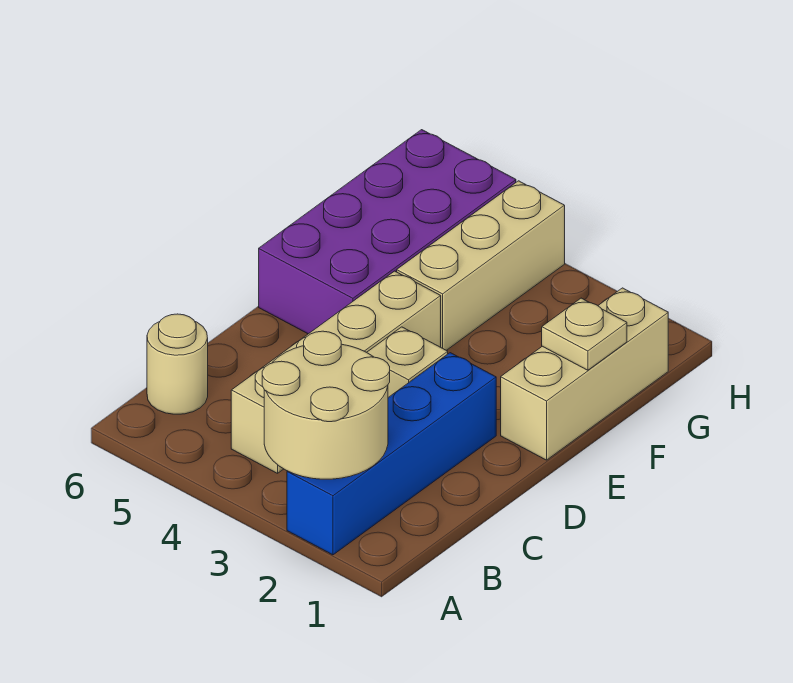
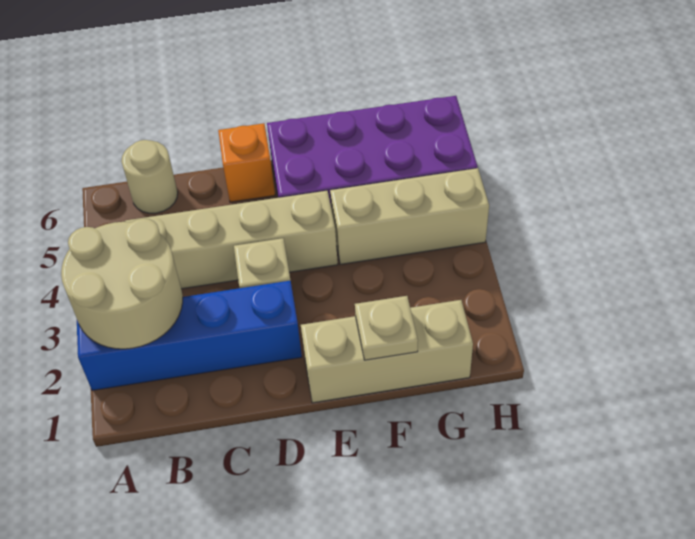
none -> orange 1x1 brick [218,123,275,202]

